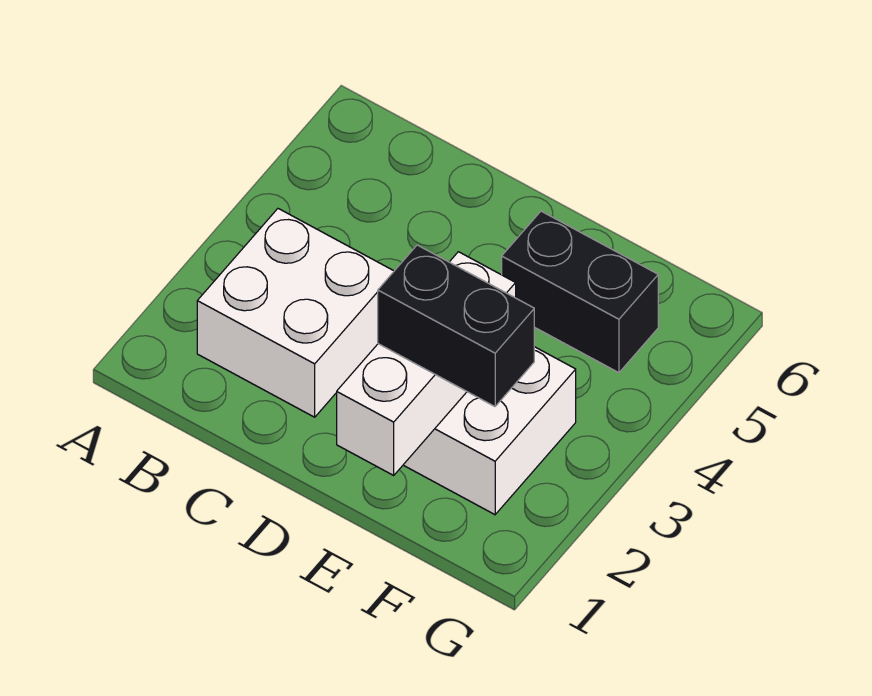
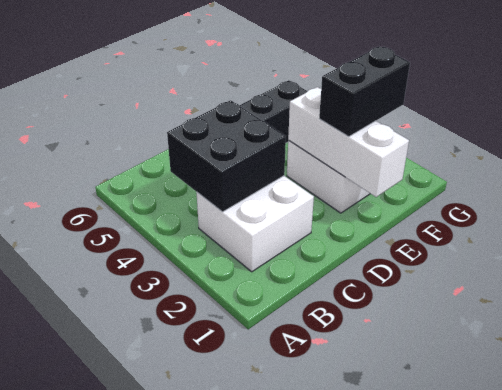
none -> black 2x2 brick [167,100,286,212]

